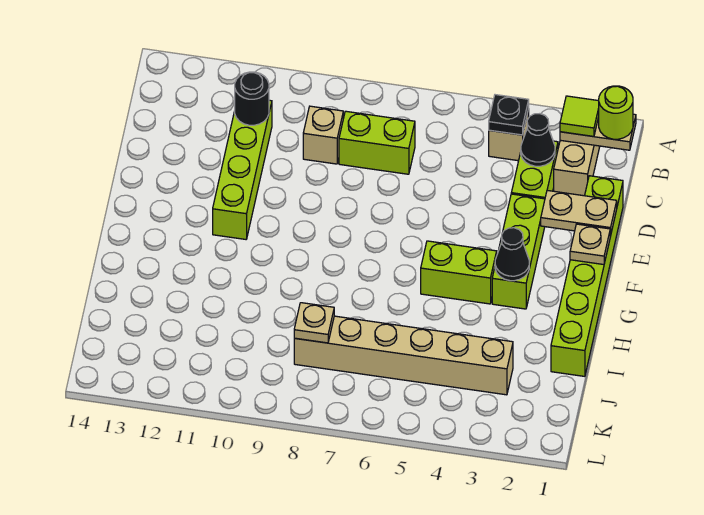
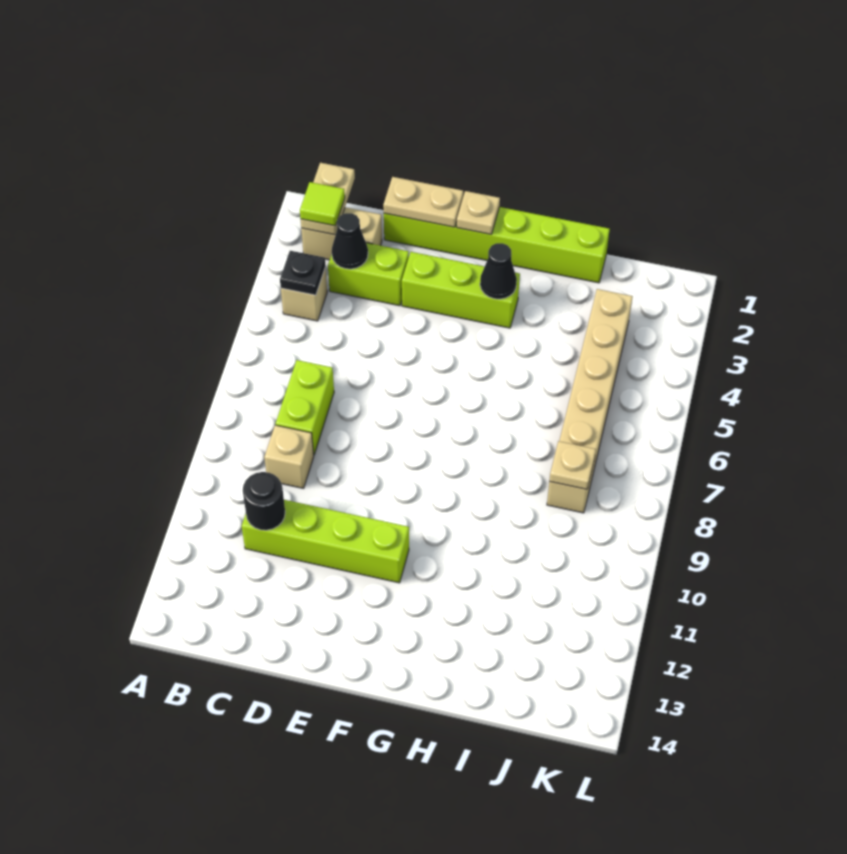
lime 1x1 round brick [599,86,633,139] -> none
tan 1x2 plate [541,190,617,236] -> tan 1x2 plate turned to [383,177,463,227]
lime 1x2 brick [421,241,497,304] -> none

